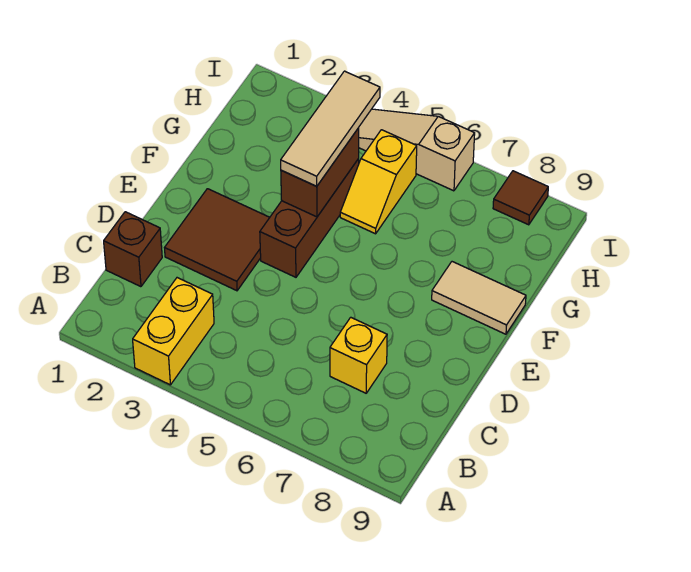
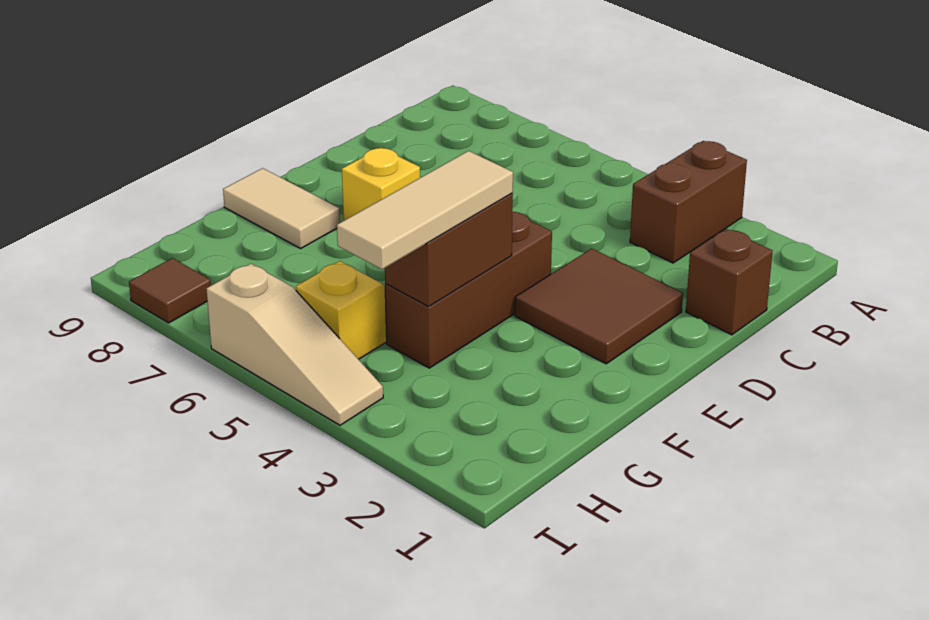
yellow 1x2 brick [133,278,214,385] -> brown 1x2 brick [630,141,747,263]
yellow 1x1 brick [330,317,387,393] -> yellow 1x1 brick moved to [342,148,420,220]

